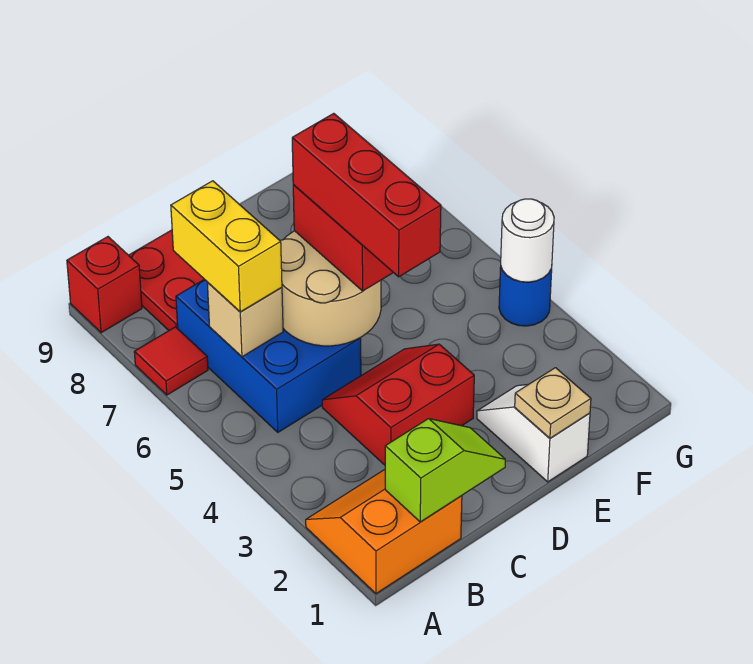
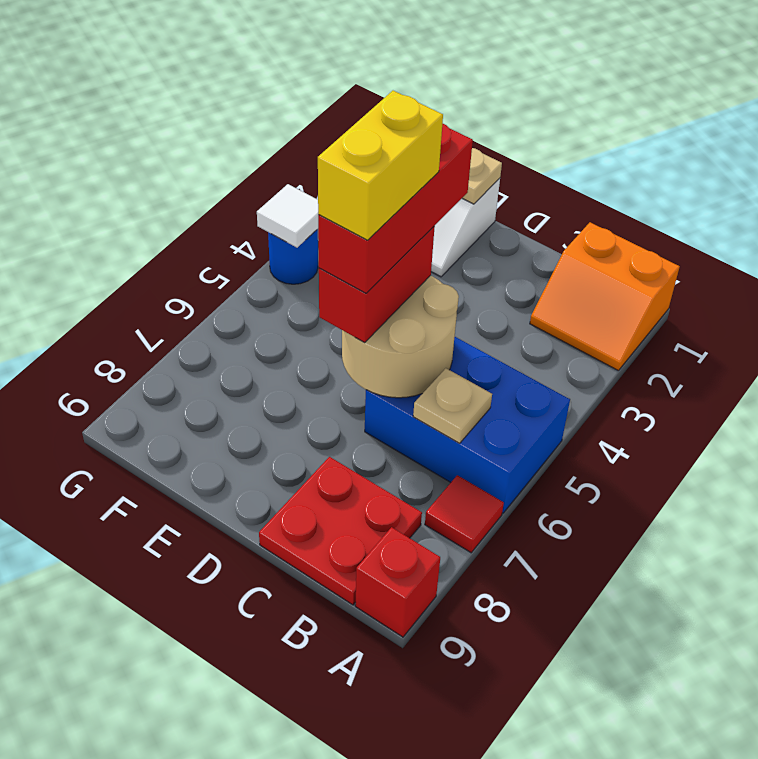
lime 1x2 slope [385,419,505,522] -> none
blue 2x3 brick [176,279,361,432] -> blue 2x3 brick turned to [365,337,570,513]
tan 1x1 brick [207,283,283,357] -> tan 1x1 plate [413,368,492,443]
yellow 1x2 brick [171,181,282,312] -> yellow 1x2 brick moved to [318,91,443,240]
red 2x2 slope [322,344,474,465] -> none
white 1x1 round brick [501,199,554,282] -> white 1x1 tile [257,184,319,248]

